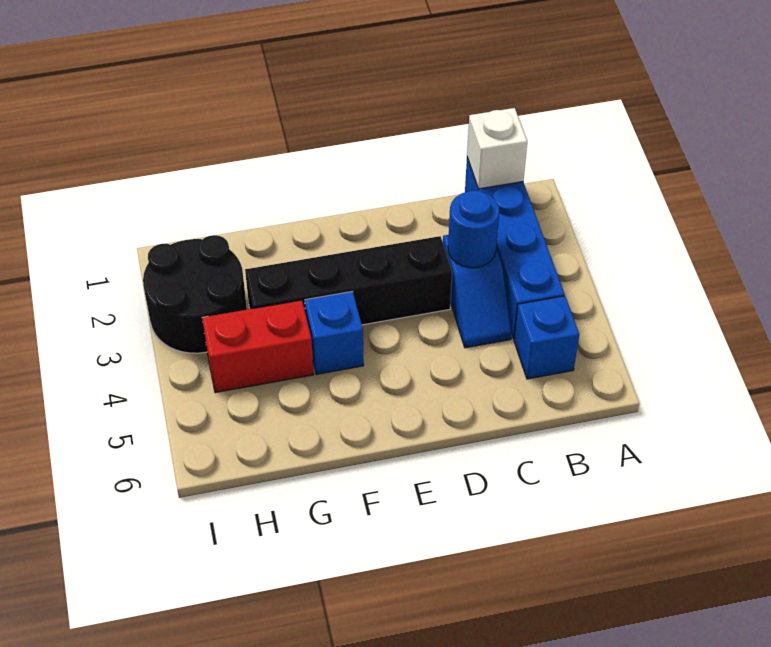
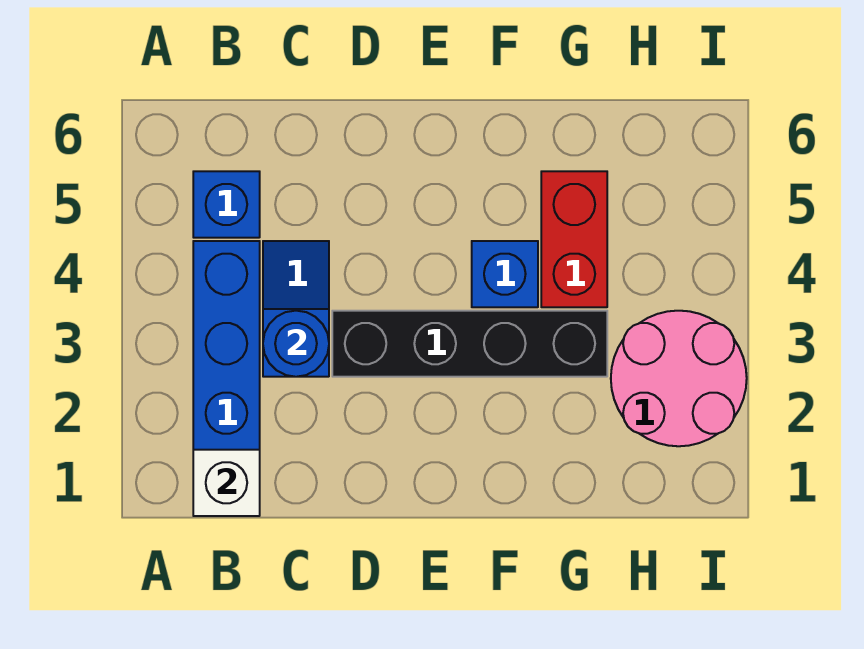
red 1x2 brick [202,300,314,393] -> red 1x2 brick turned to [541,171,607,307]
black 2x2 round brick [143,235,247,353] -> pink 2x2 round brick [611,311,747,446]

